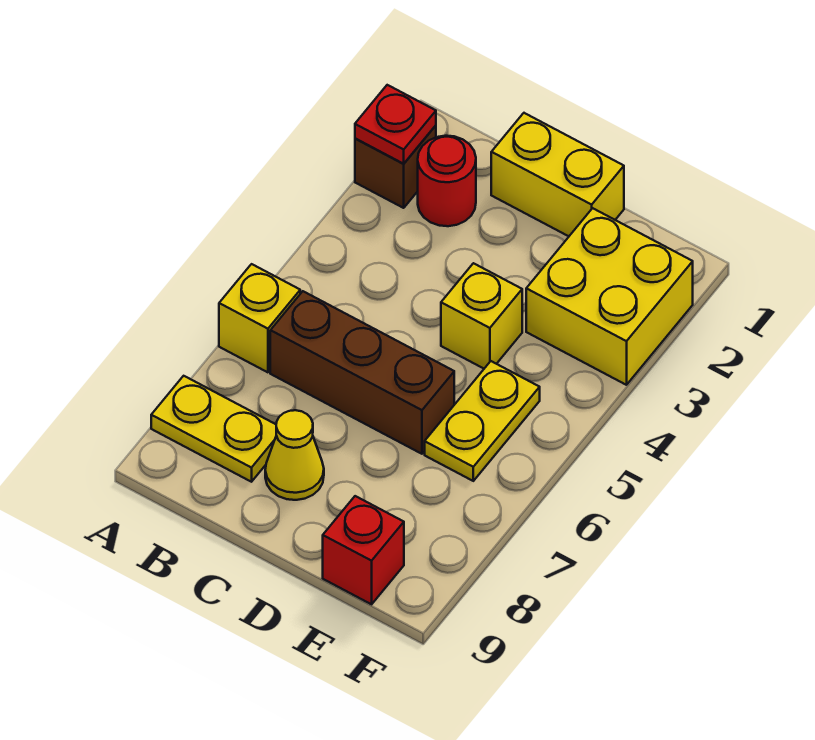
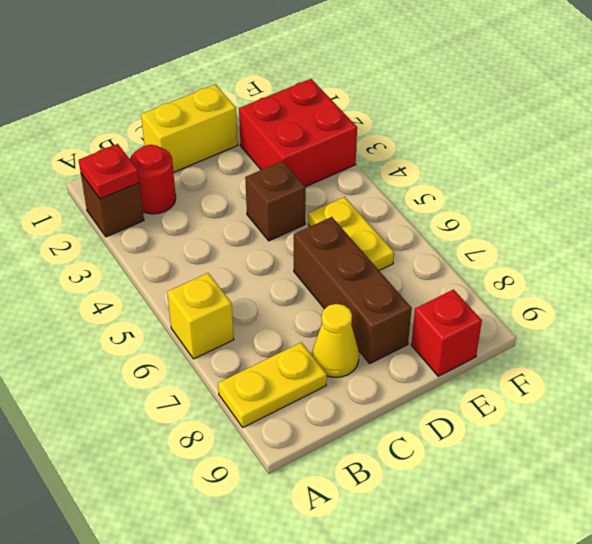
brown 1x3 brick [270,291,454,454] -> brown 1x3 brick turned to [294,217,412,363]
yellow 1x1 brick [441,263,522,369] -> brown 1x1 brick [245,161,306,241]
yellow 2x2 brick [526,208,693,385] -> red 2x2 brick [239,79,357,187]

